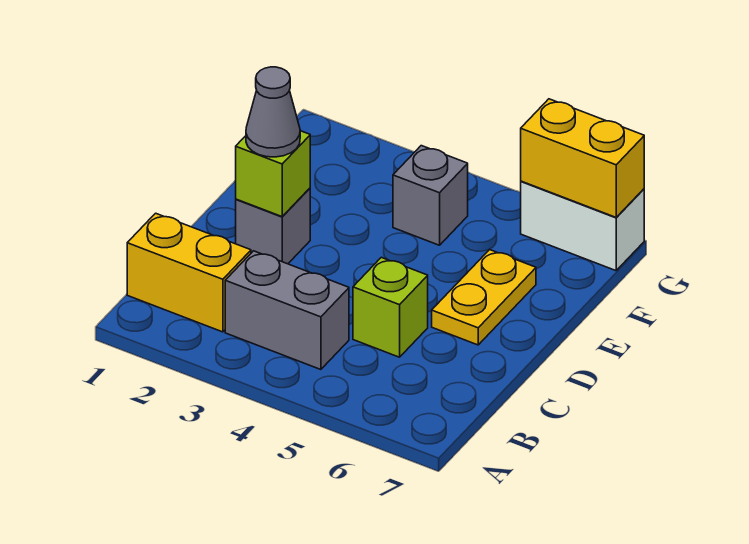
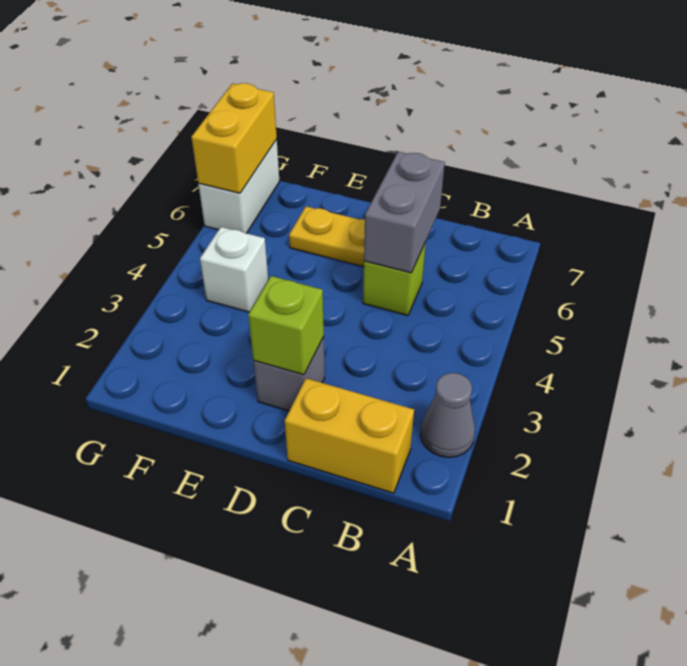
yellow 1x2 brick [127,213,251,332] -> yellow 1x2 brick turned to [285,378,414,493]
grey 1x2 brick [225,251,349,370] -> grey 1x2 brick moved to [364,152,445,273]
grey 1x1 cone [246,67,300,157] -> grey 1x1 cone moved to [421,373,475,457]
grey 1x1 brick [393,146,468,245] -> white 1x1 brick [200,227,268,312]

